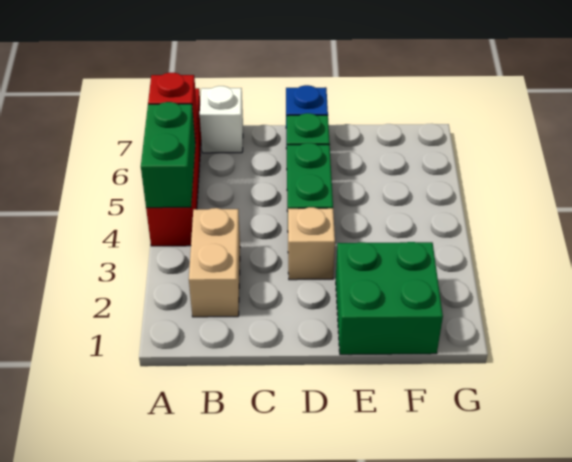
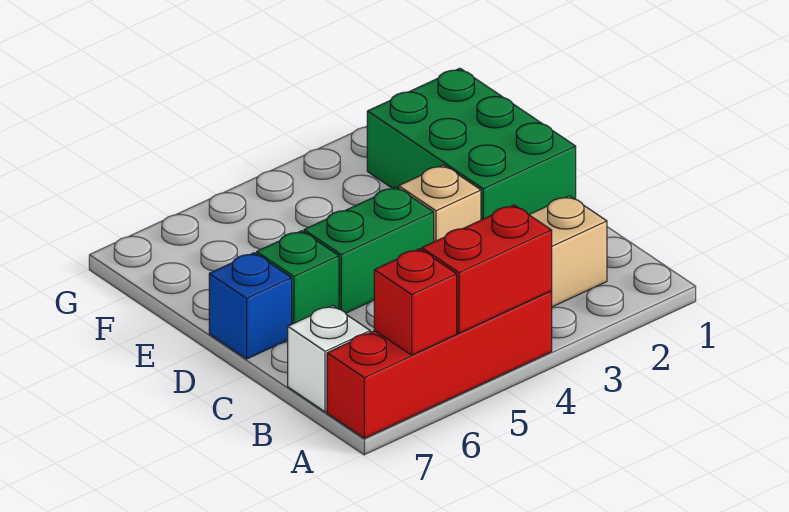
green 1x2 brick [141,102,195,208] -> red 1x2 brick [422,205,552,333]
green 2x2 brick [336,242,443,355] -> green 2x3 brick [367,68,576,220]

